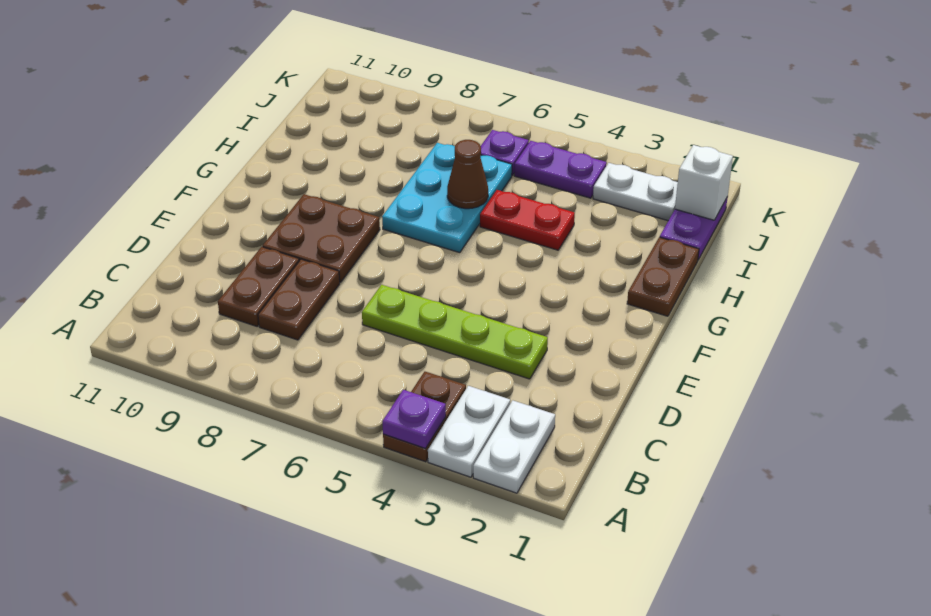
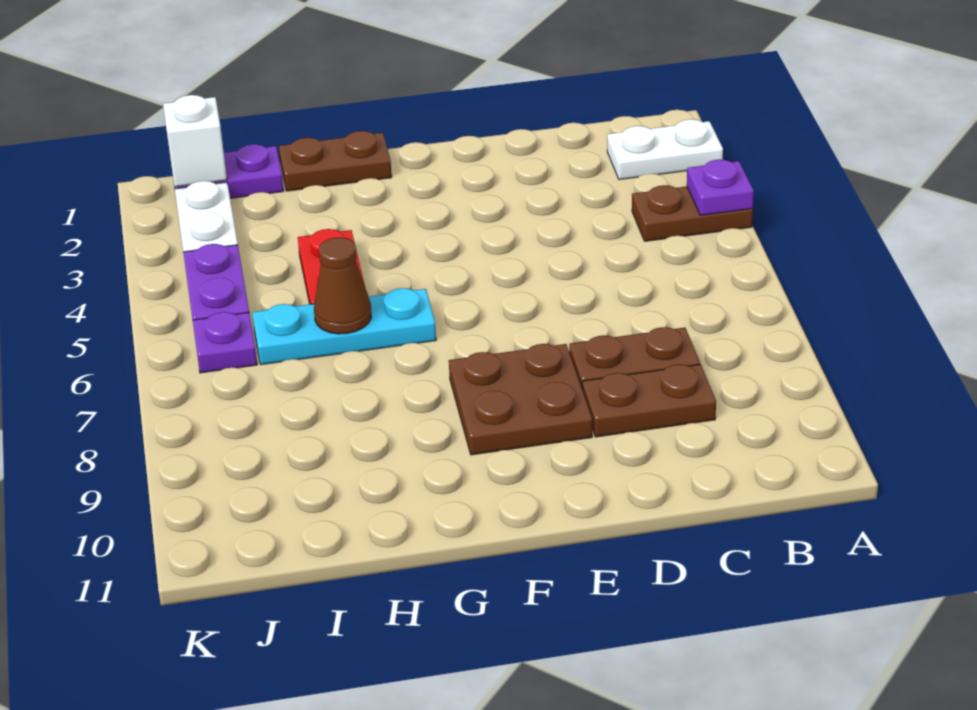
white 1x2 plate [428,386,510,477] -> none
lime 1x4 plate [362,285,548,379] -> none
cyan 2x3 plate [382,143,512,253] -> cyan 1x3 plate [252,288,436,365]

